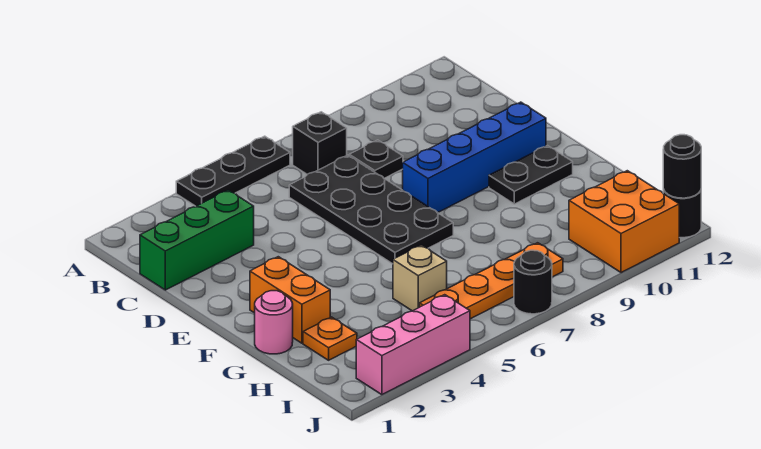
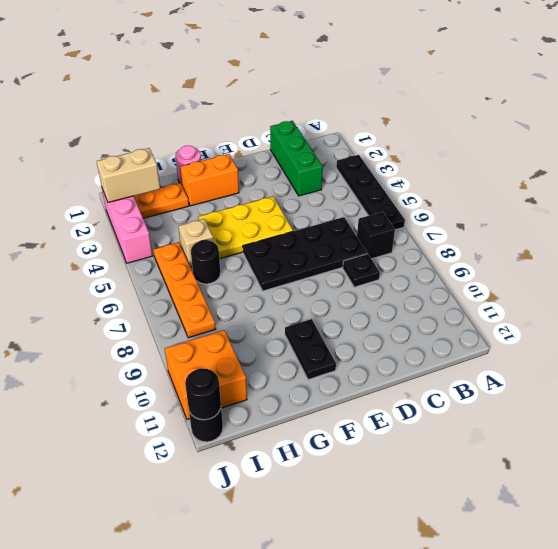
black 1x3 plate [176,136,290,206] -> black 1x4 plate [336,155,405,230]
none -> yellow 2x3 plate [198,196,293,259]
blue 1x4 brick [403,102,546,213] -> none
orange 1x1 plate [303,317,357,360] -> orange 1x2 plate [134,183,189,218]
none -> tan 1x2 brick [96,148,160,202]
black 1x1 round brick [514,250,552,314] -> black 1x1 round brick moved to [191,240,220,284]

